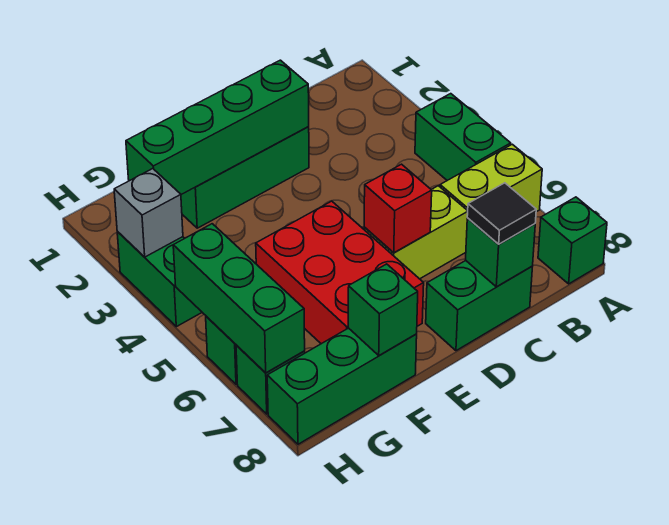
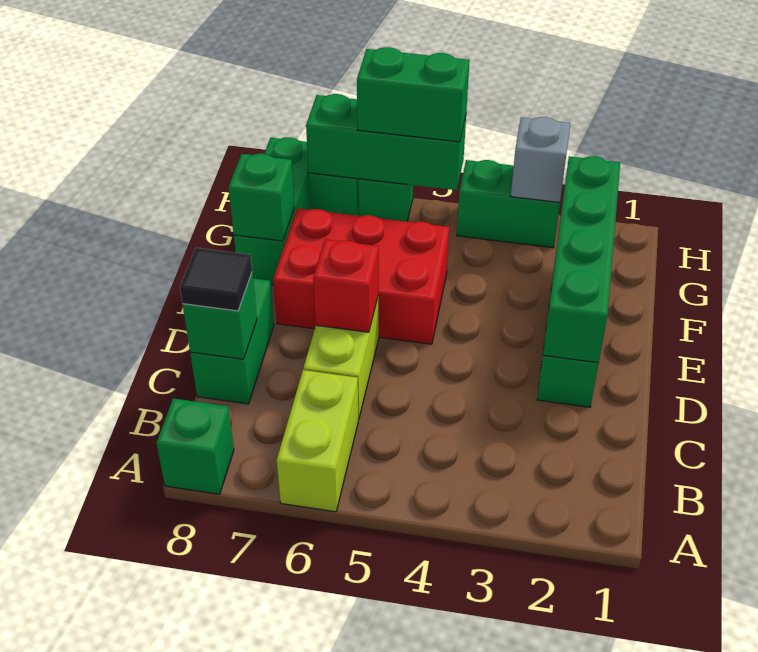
green 1x2 brick [415,94,511,180] -> green 1x2 brick moved to [357,47,470,142]

